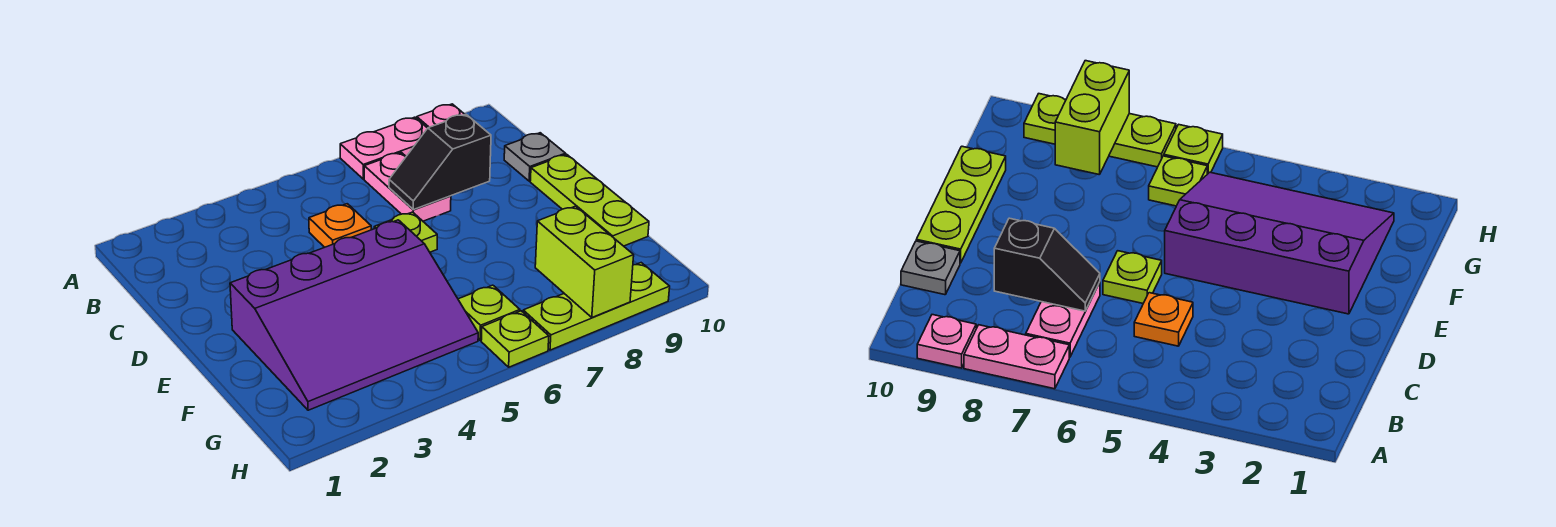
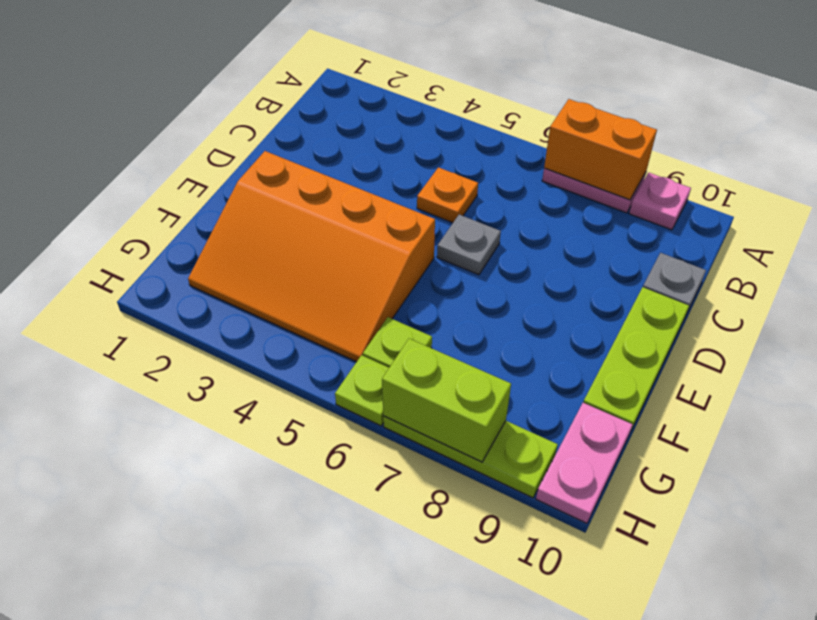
none -> orange 1x2 brick [544,99,657,200]
pink 1x2 plate [364,152,451,221] -> pink 1x2 plate moved to [536,403,633,523]
black 1x2 slope [389,114,491,210] -> none
lime 1x1 plate [374,212,437,252] -> grey 1x1 plate [437,215,501,275]
purple 3x4 slope [230,220,478,410] -> orange 3x4 slope [188,151,435,362]
lime 1x2 brick [535,206,634,317] -> lime 1x2 brick turned to [382,339,511,462]

